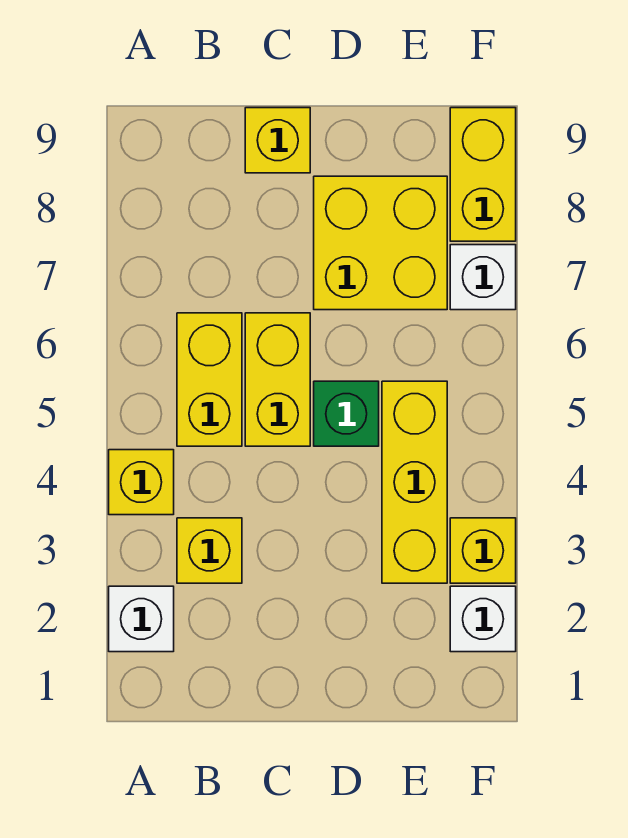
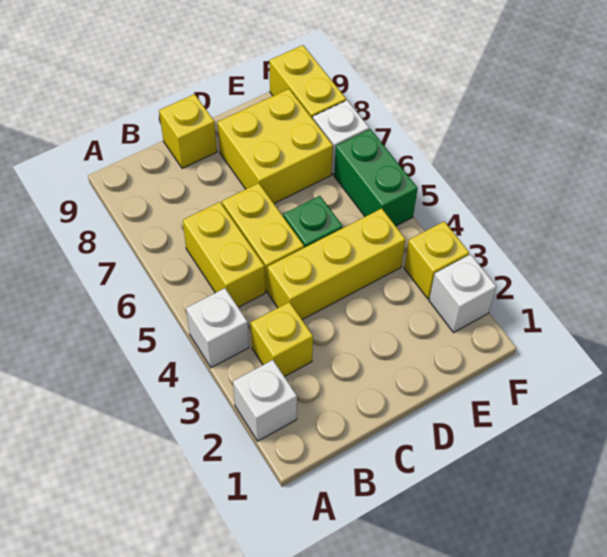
yellow 1x1 brick [109,450,174,515] -> white 1x1 brick [186,288,249,368]
yellow 1x3 brick [382,381,447,583] -> yellow 1x3 brick turned to [268,208,406,320]
none -> green 1x2 brick [334,129,418,226]

